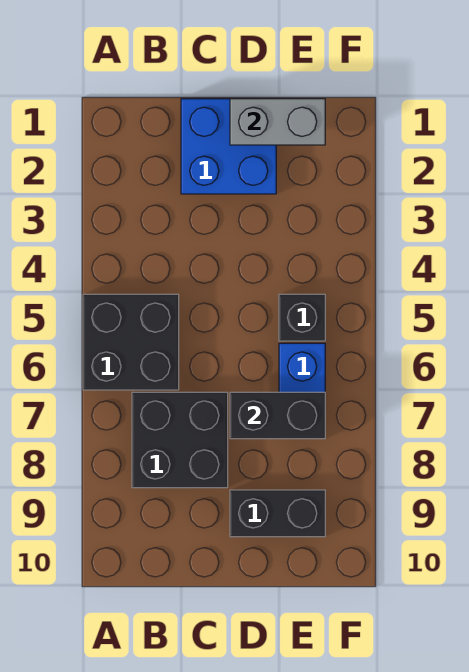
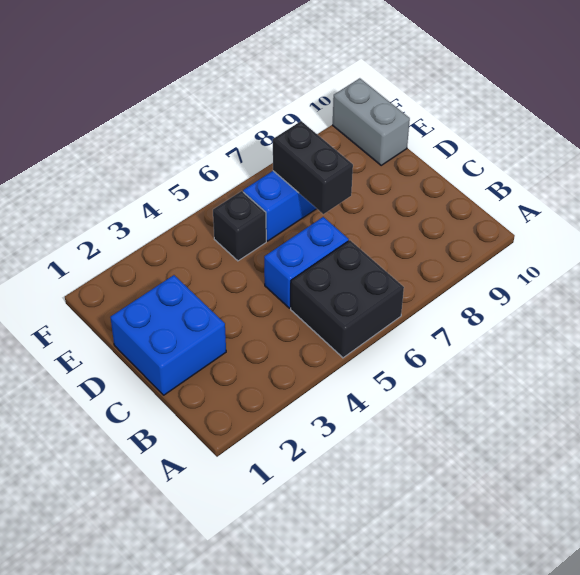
black 2x2 brick [132,392,228,488] -> none
none -> blue 1x2 brick [264,217,349,308]
grey 1x2 brick [230,99,325,145] -> grey 1x2 brick moved to [333,78,410,165]
black 1x2 brick [230,490,325,537] -> none

